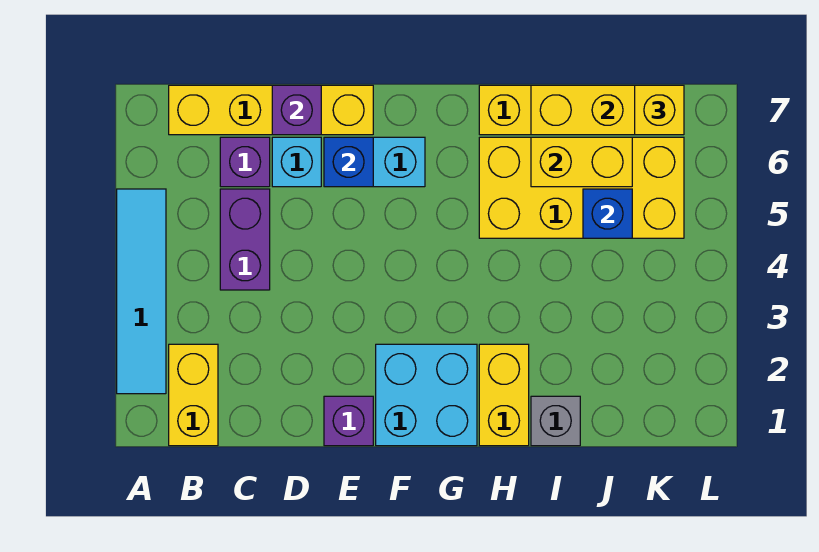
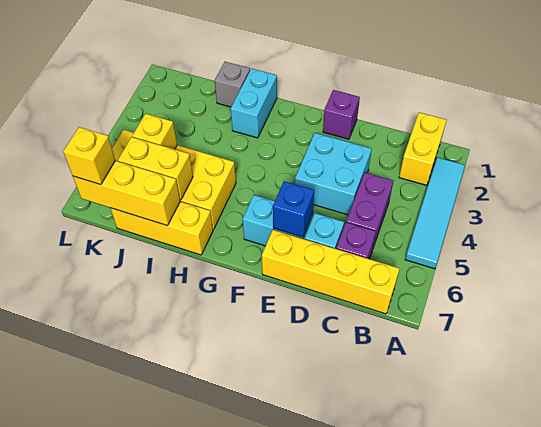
purple 1x1 brick [272,85,321,135] -> none
cyan 2x2 brick [376,344,477,446] -> cyan 2x2 brick moved to [295,133,372,215]
yellow 1x2 brick [479,344,529,446] -> cyan 1x2 brick [231,69,277,138]
blue 1x1 brick [583,189,632,238] -> yellow 1x1 brick [132,114,177,149]

